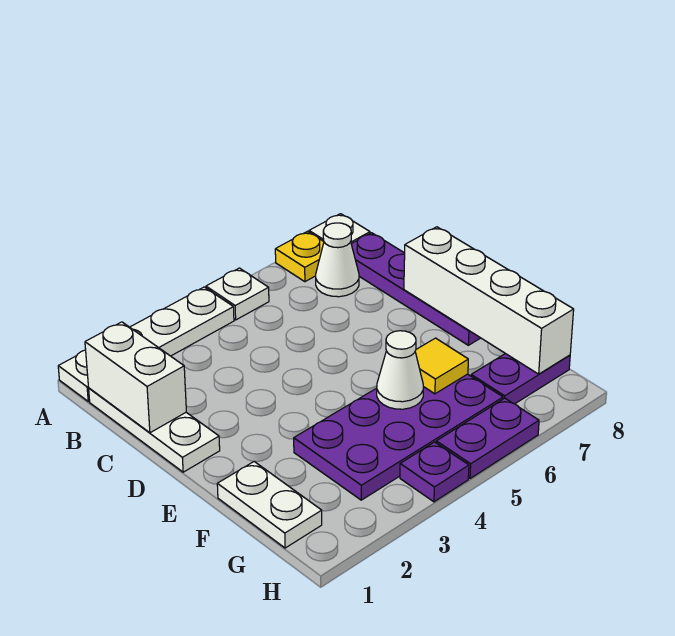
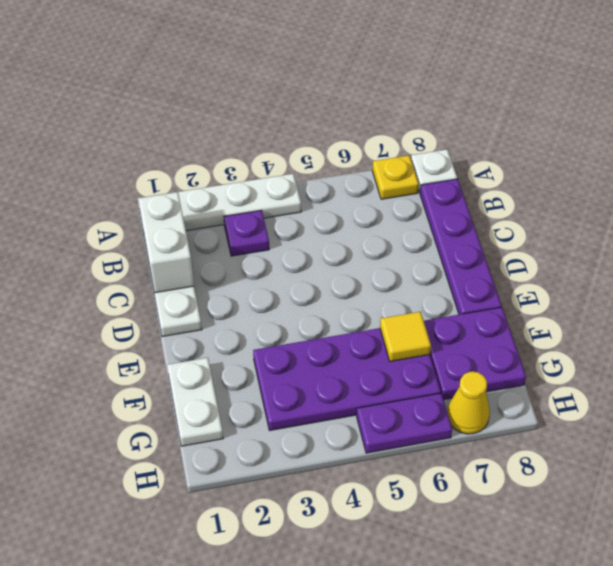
white 1x1 plate [206,268,269,320] -> none
white 1x1 cone [316,223,359,297] -> none
white 1x4 brick [404,227,574,374] -> none
white 1x1 cone [377,331,423,409] -> none
purple 1x2 plate [471,354,570,404] -> purple 2x2 plate [424,307,526,400]
purple 1x1 plate [400,442,469,502] -> purple 1x1 plate moved to [224,210,269,256]
none -> yellow 1x1 cone [447,372,490,434]

